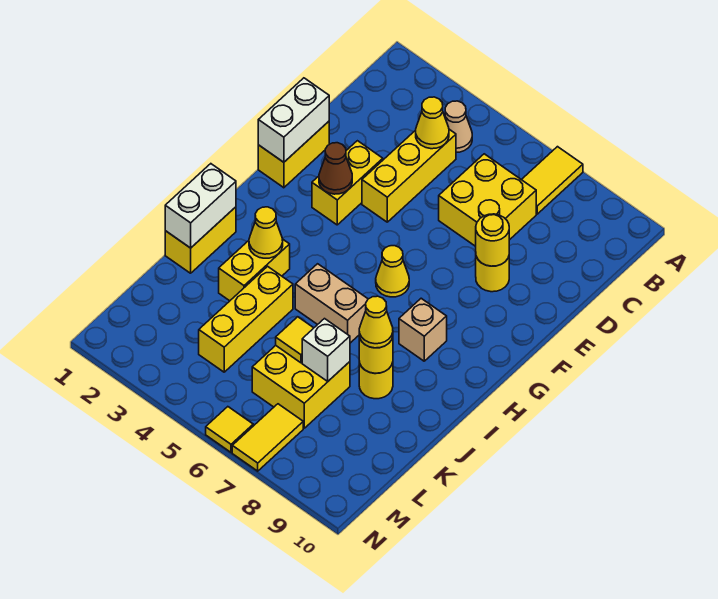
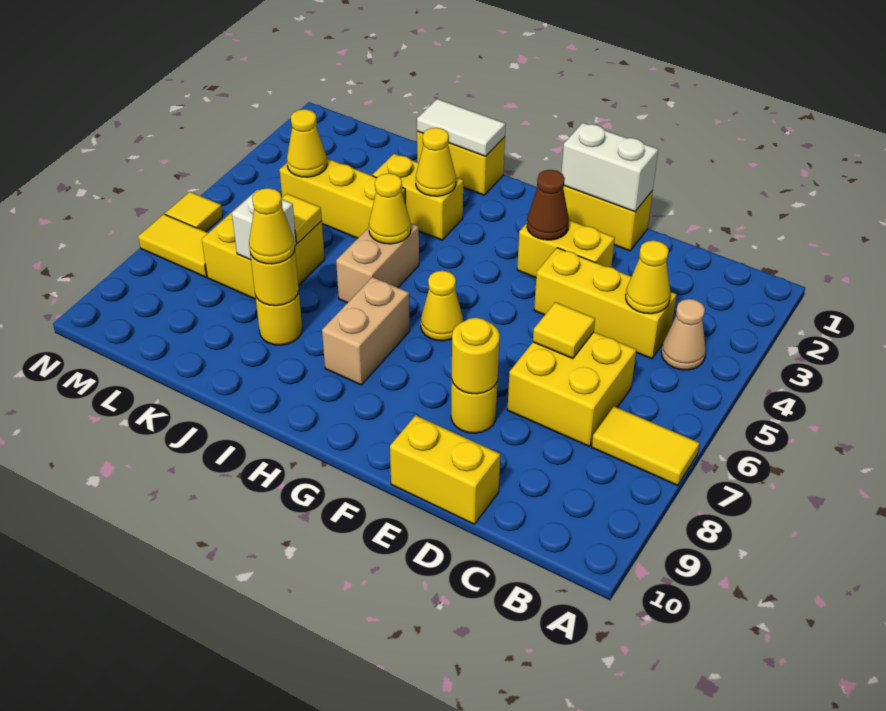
none -> yellow 1x1 tile [533,302,595,359]
none -> yellow 1x2 brick [390,415,500,524]
tan 1x1 brick [399,298,447,361] -> tan 1x2 brick [322,277,410,385]
white 1x2 brick [165,164,236,248] -> white 1x2 tile [417,99,506,156]
none -> yellow 1x1 cone [369,173,411,244]
none -> yellow 1x1 cone [287,109,327,177]

